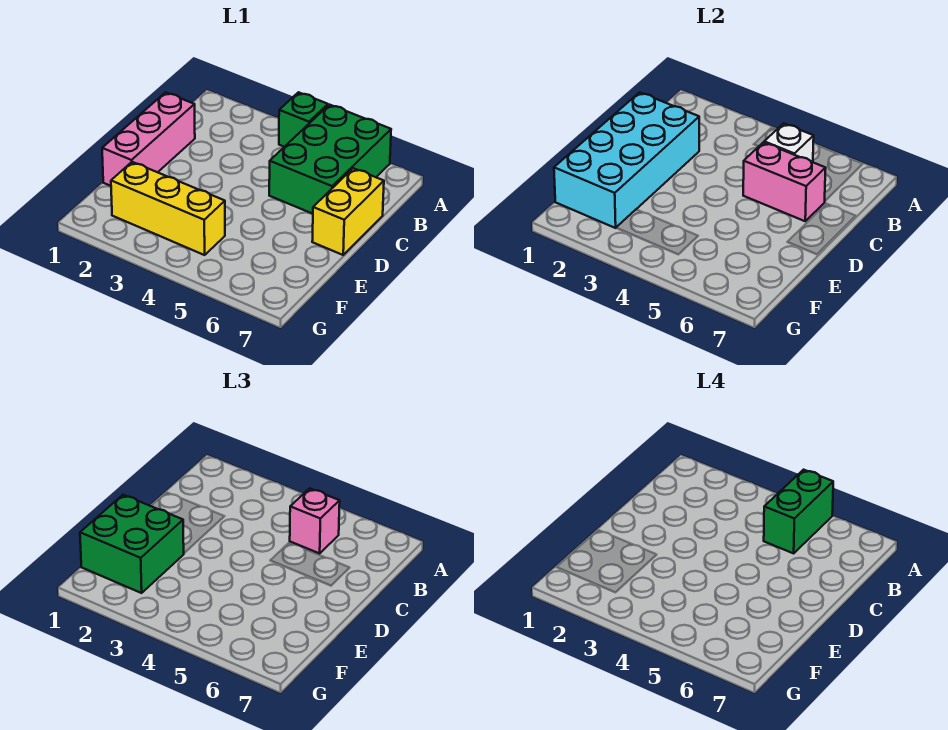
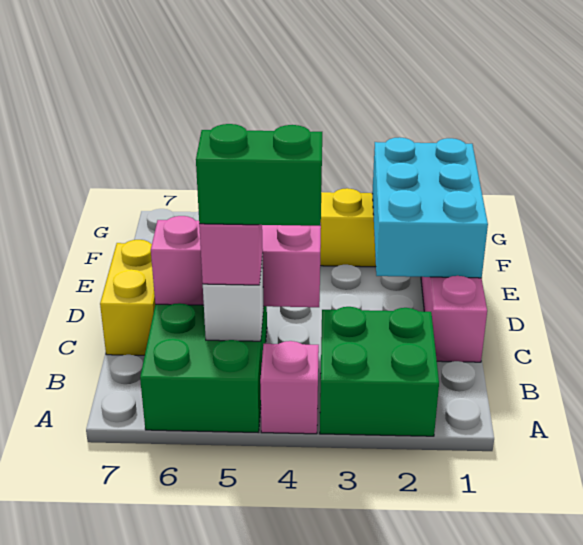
green 1x1 brick [279,92,328,147] -> pink 1x1 brick [260,341,319,434]
green 1x2 brick [764,470,833,553] -> green 1x2 brick turned to [196,124,322,226]
cyan 2x4 brick [554,92,699,228] -> cyan 2x3 brick [372,137,488,278]
pink 1x2 brick [743,142,826,221] -> pink 1x3 brick [151,216,321,307]
green 2x2 brick [80,495,184,593] -> green 2x2 brick moved to [320,307,439,436]

